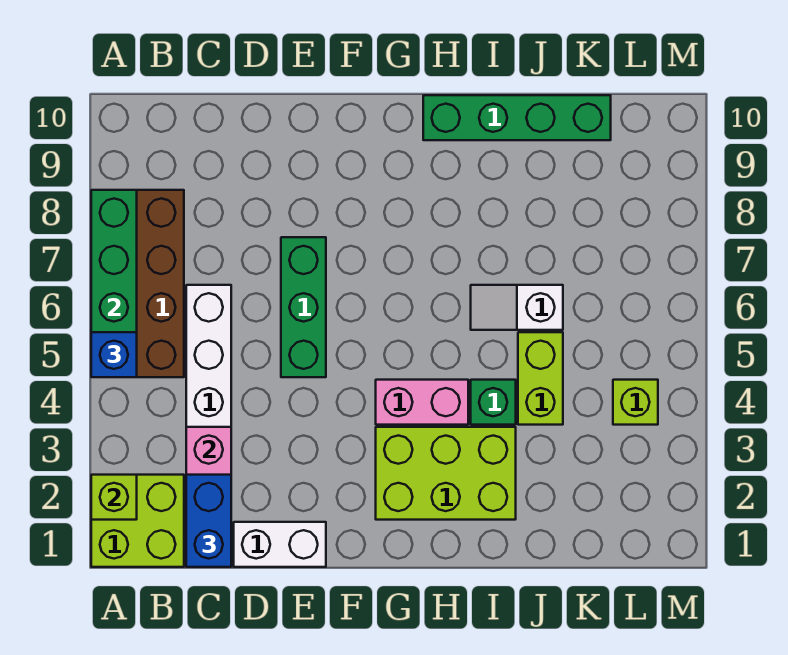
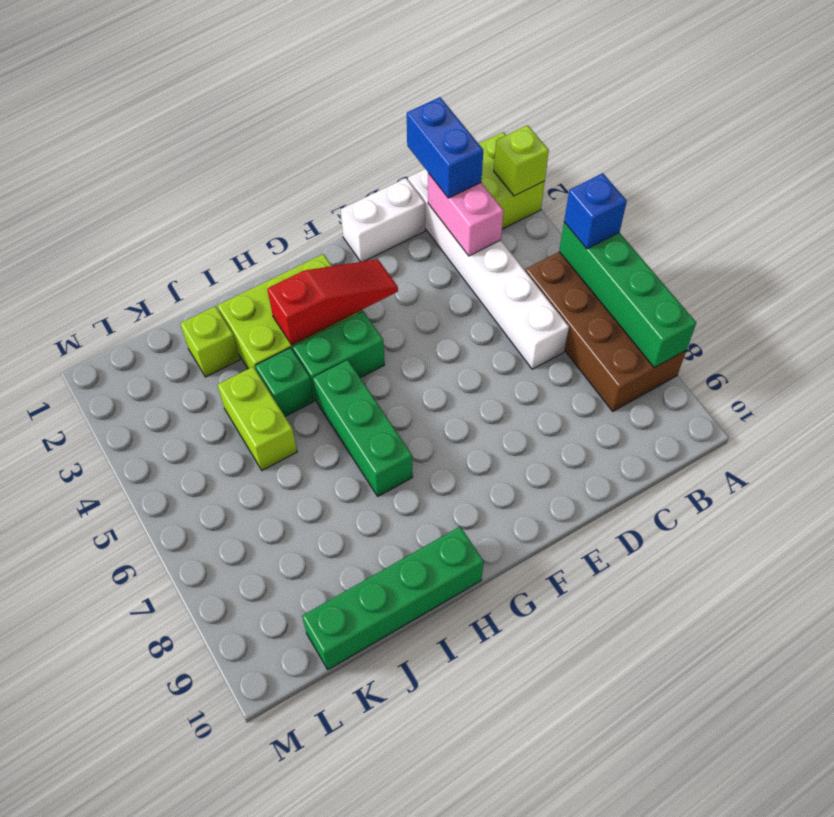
green 1x3 brick [281,237,326,377] -> green 1x3 brick moved to [313,360,413,496]
none -> red 1x3 slope [267,259,398,345]
pink 1x2 brick [376,380,468,425] -> green 1x2 brick [293,311,385,400]
white 1x2 slope [471,285,563,330] -> none
lime 1x1 brick [613,380,658,425] -> lime 1x1 brick moved to [180,306,240,377]

